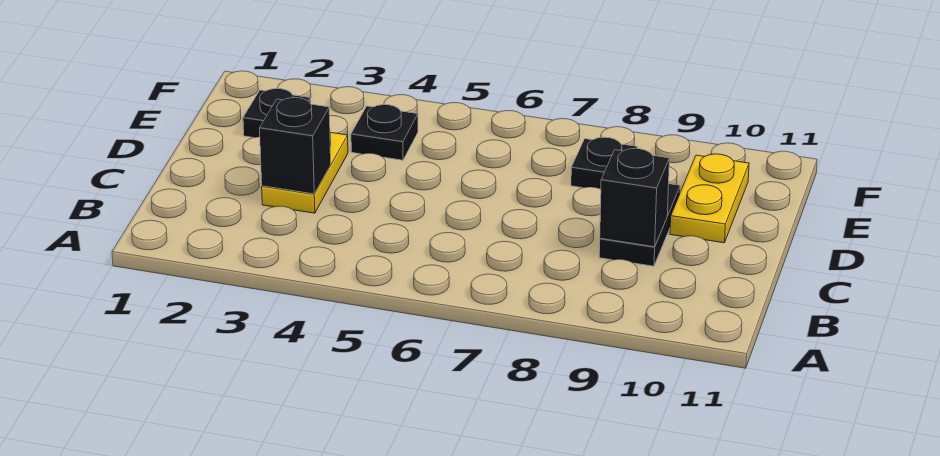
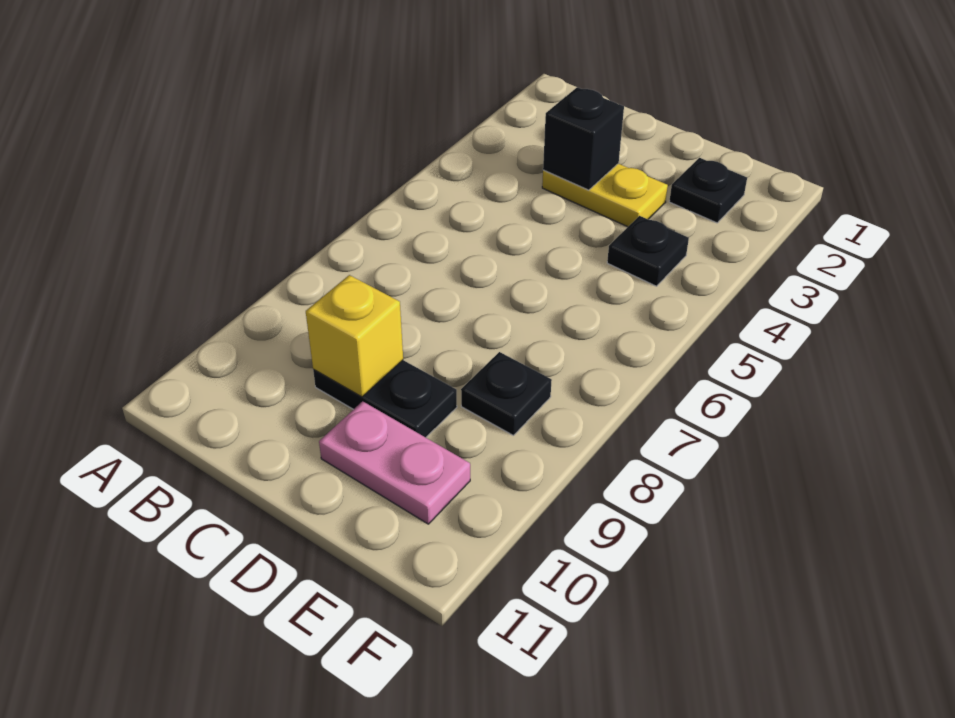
black 1x1 brick [600,149,669,247] -> yellow 1x1 brick [306,275,403,397]
yellow 1x2 plate [670,154,749,243] -> pink 1x2 plate [319,401,470,524]

